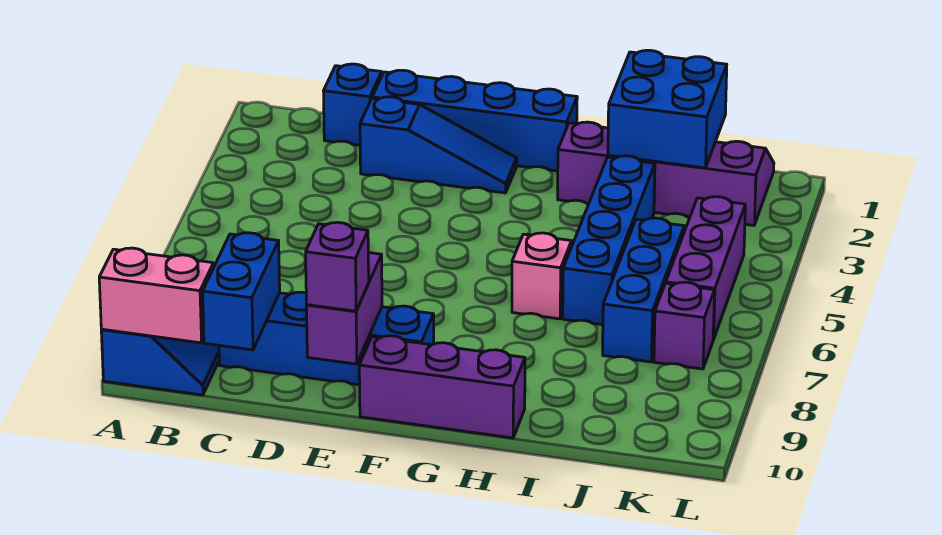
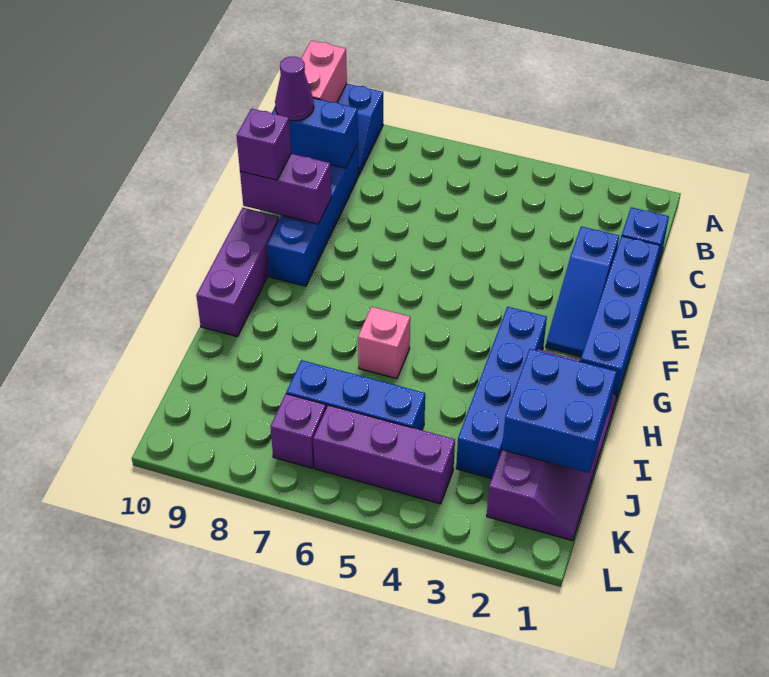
none -> purple 1x1 cone [275,57,314,121]
blue 1x4 brick [563,156,655,325] -> blue 1x4 brick turned to [456,307,547,479]

